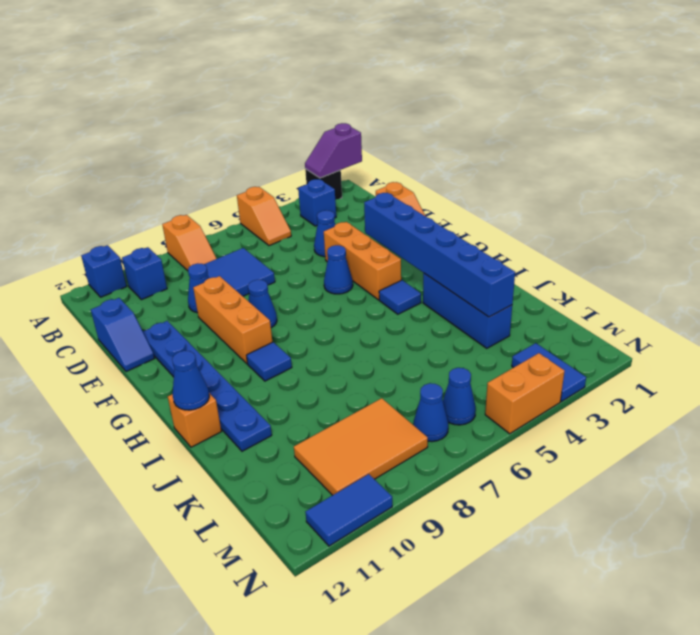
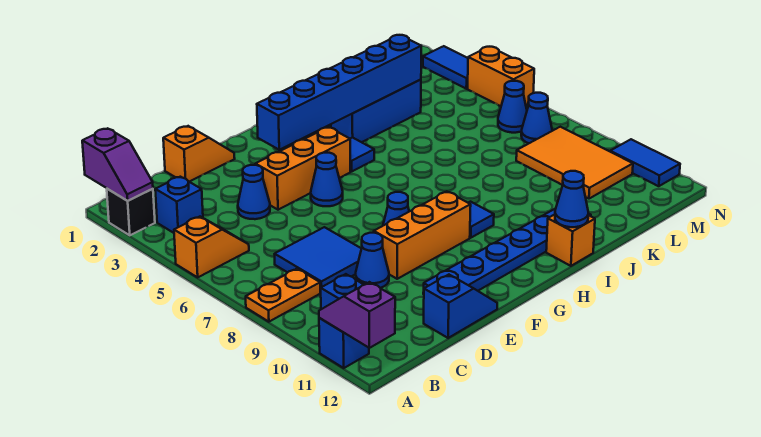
orange 1x2 slope [162,215,217,271] -> orange 1x2 plate [246,269,320,322]
none -> purple 1x2 slope [319,282,395,348]
blue 1x2 tile [512,343,586,402] -> blue 1x2 tile turned to [423,46,468,89]

